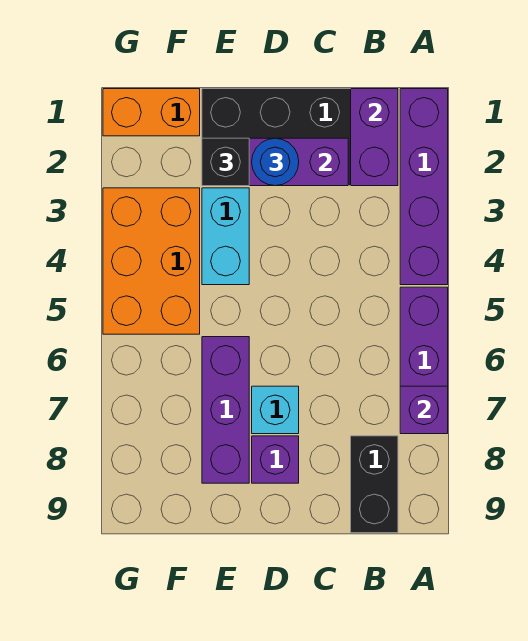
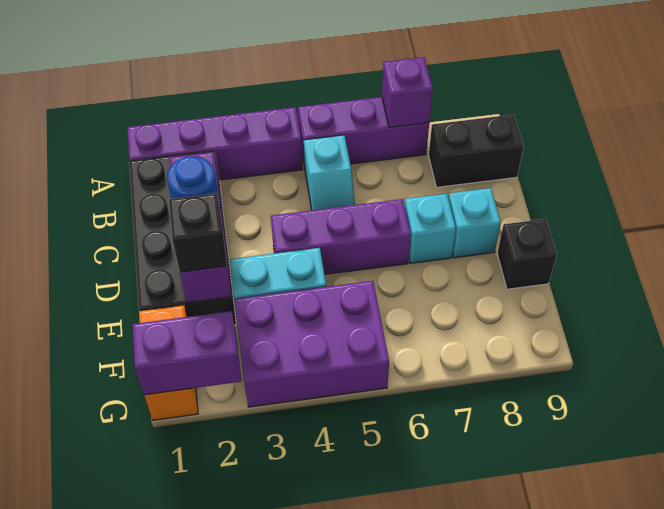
purple 1x2 brick [351,89,398,186] -> purple 1x2 brick moved to [132,311,242,395]
none -> cyan 1x2 slope [304,135,355,210]
purple 1x1 brick [252,436,299,483] -> cyan 1x1 brick [448,188,501,258]
purple 1x3 brick [202,337,249,483] -> purple 1x3 brick moved to [271,199,411,275]
none -> black 1x1 brick [497,219,557,289]
orange 2x3 brick [103,188,200,334] -> purple 2x3 brick [234,281,389,407]

